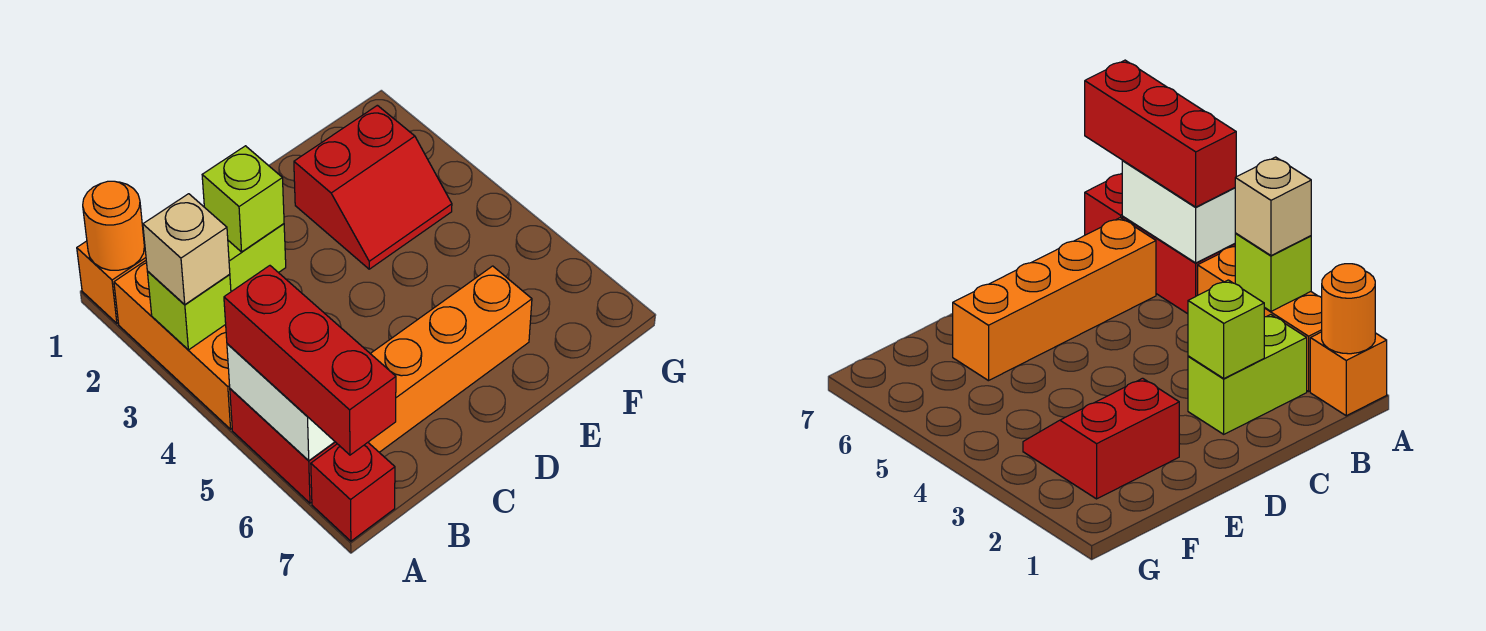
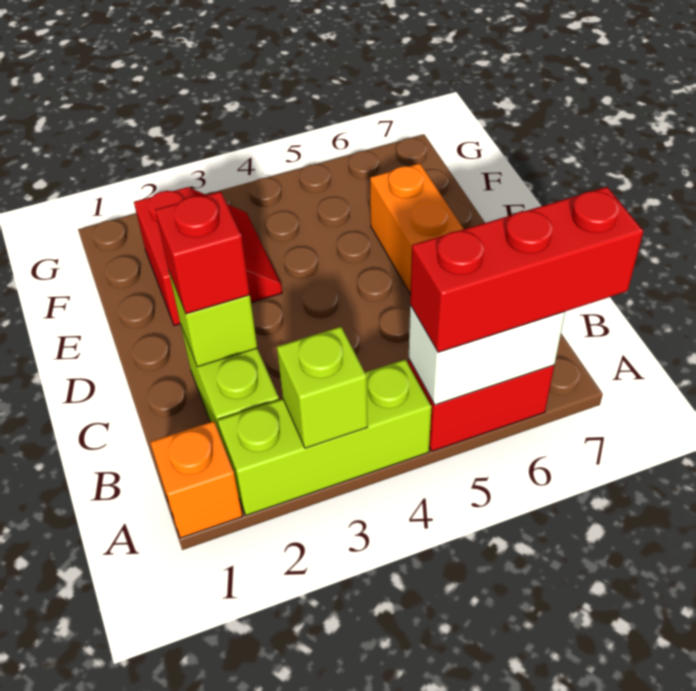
orange 1x1 round brick [83,181,144,270] -> none
orange 1x3 brick [114,261,232,429] -> lime 1x3 brick [218,359,432,515]
tan 1x1 brick [143,194,230,305] -> none
red 1x1 brick [311,443,395,541] -> red 1x1 brick moved to [155,192,250,314]

